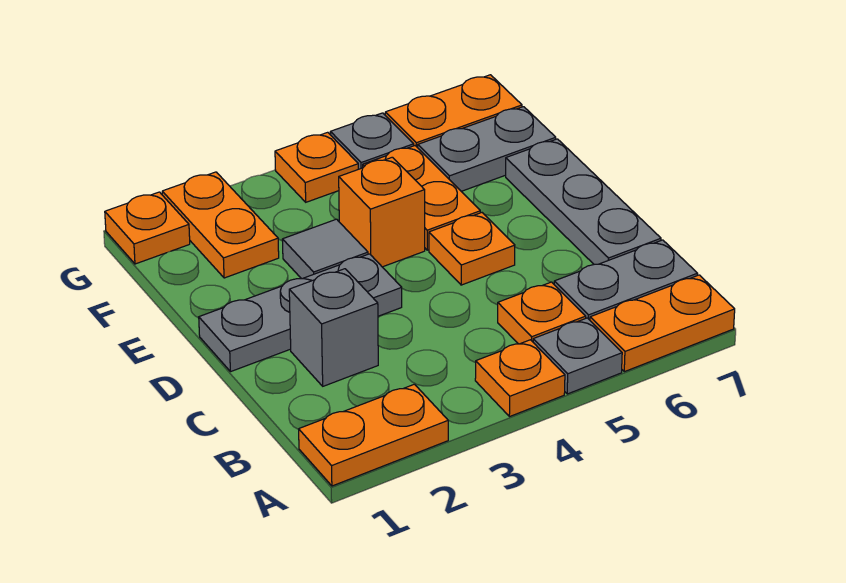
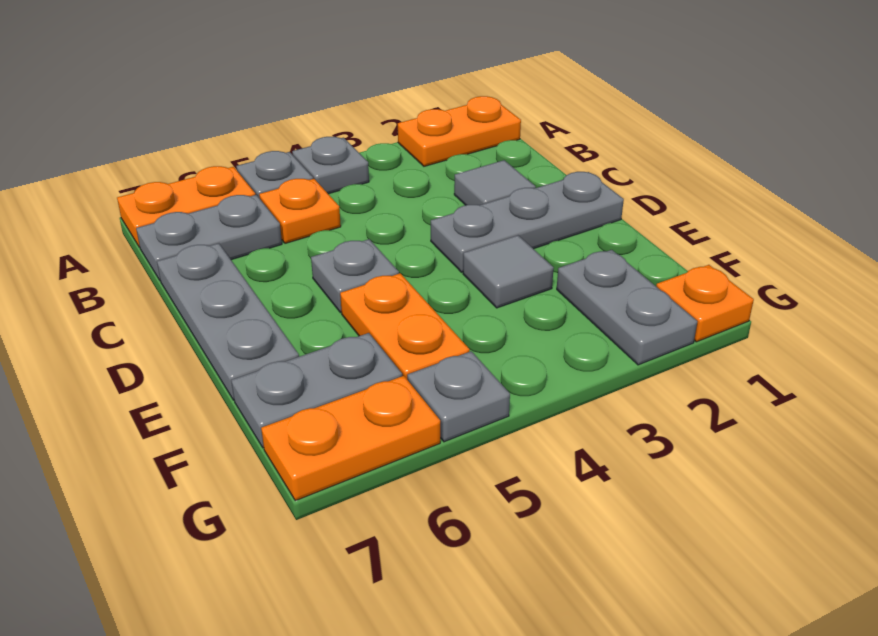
orange 1x1 plate [475,340,565,417] -> grey 1x1 plate [292,137,369,194]
grey 1x1 brick [289,269,378,386] -> grey 1x1 tile [454,160,536,205]
orange 1x1 plate [429,213,515,285] -> grey 1x1 plate [311,239,399,313]
orange 1x1 brick [339,157,425,267] -> none
orange 1x2 plate [162,172,279,278] -> grey 1x2 plate [557,250,698,365]
orange 1x1 plate [275,132,358,202] -> none

